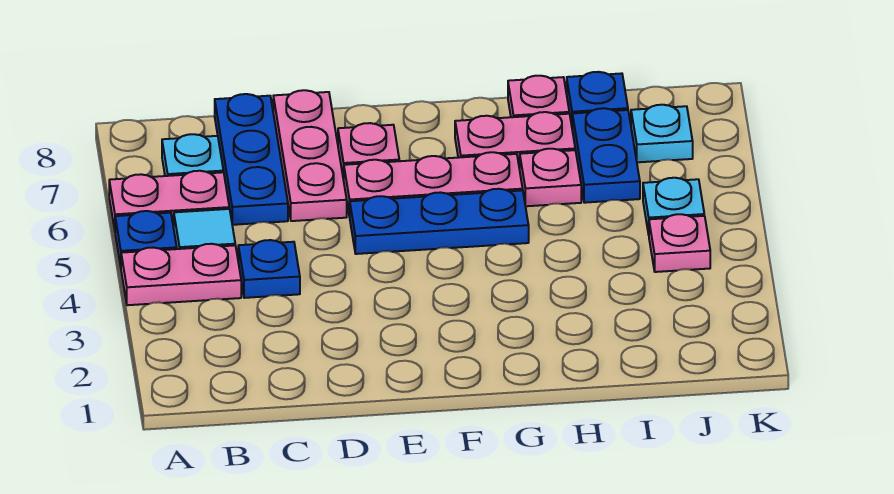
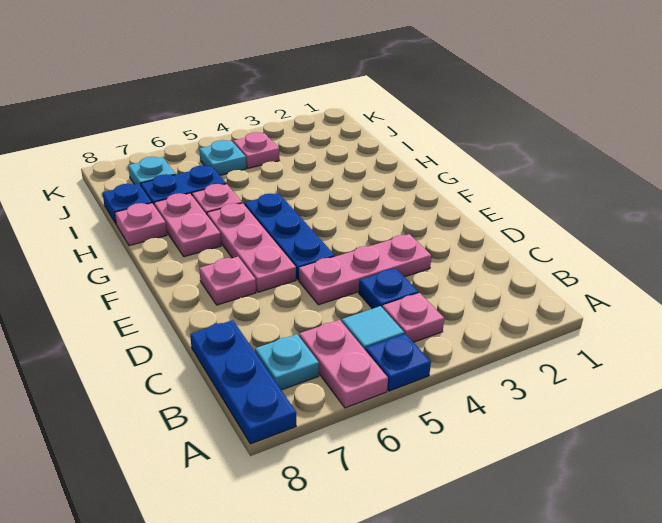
pink 1x2 plate [121,244,241,305] -> pink 1x1 plate [382,293,444,342]
blue 1x3 plate [215,94,288,225] -> blue 1x3 plate turned to [190,320,296,444]
pink 1x3 plate [273,90,347,221] -> pink 1x3 plate moved to [299,234,431,305]

